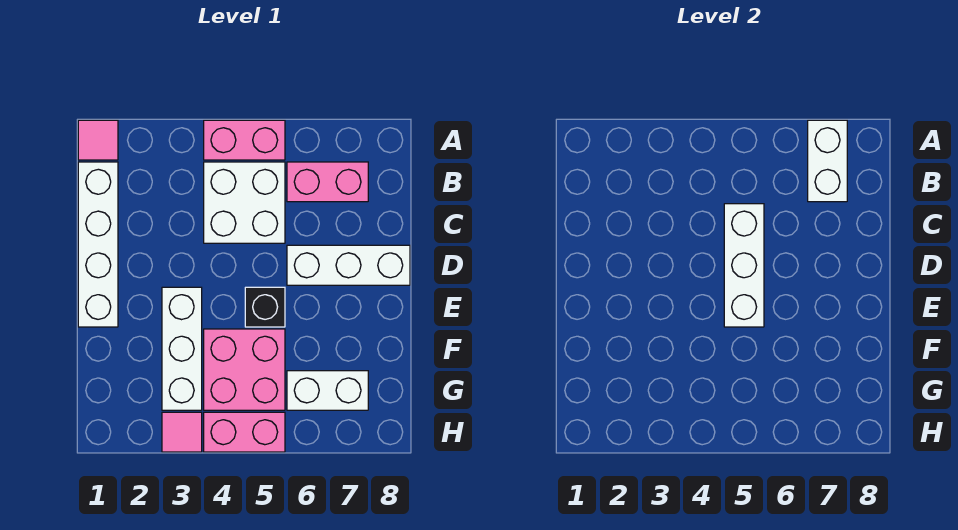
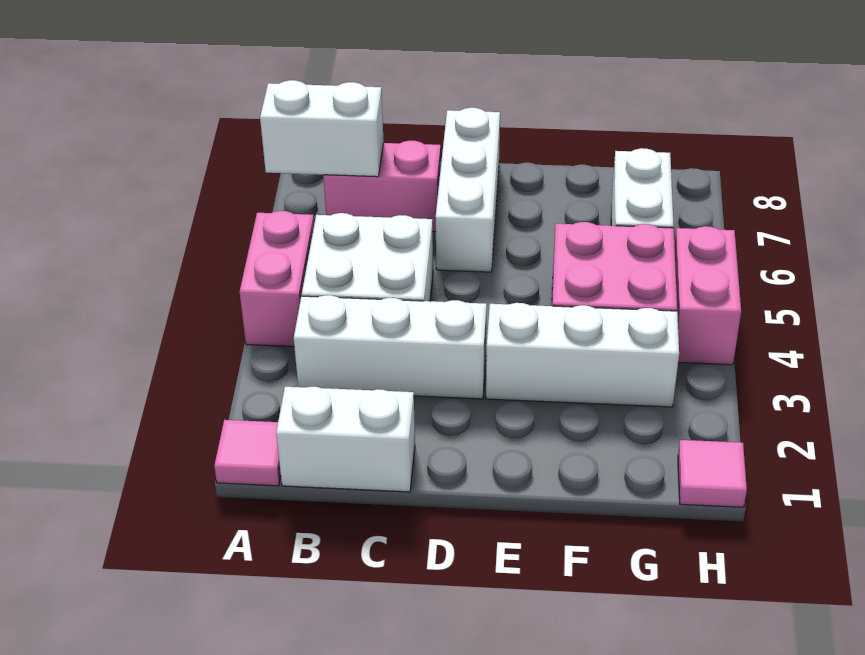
white 1x4 brick [78,162,118,327] -> white 1x2 brick [276,387,415,492]
pink 1x2 brick [287,162,368,202] -> pink 1x2 brick turned to [323,141,441,232]
white 1x3 brick [724,204,764,327] -> white 1x3 brick moved to [294,295,487,399]
black 1x1 brick [245,287,285,327] -> none
pink 1x1 tile [162,412,202,452] -> pink 1x1 tile moved to [678,440,747,507]

